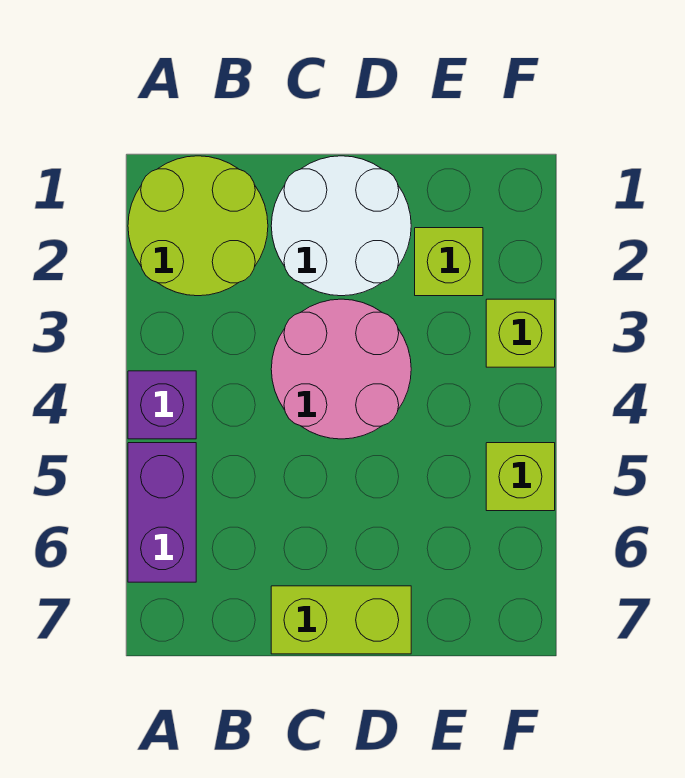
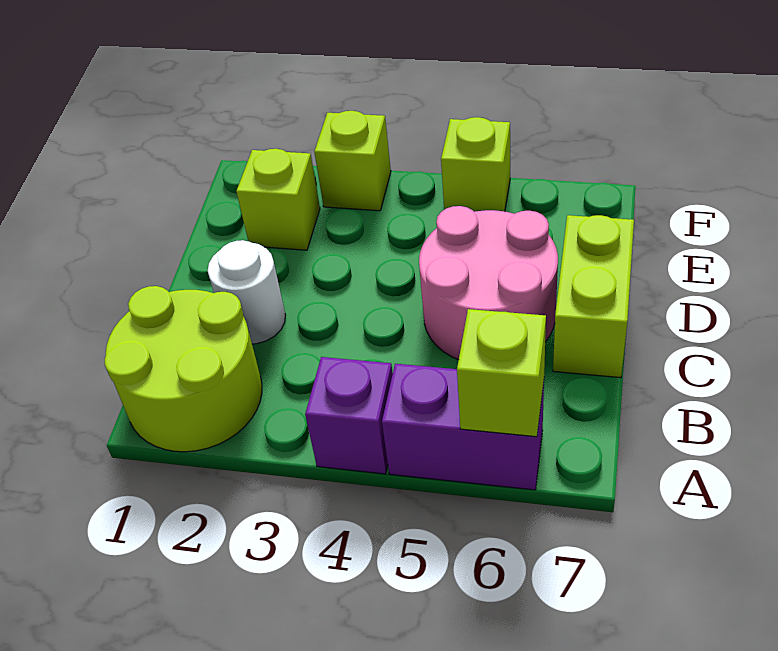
none -> lime 1x1 brick [457,309,546,437]
white 2x2 round brick [271,156,411,296] -> white 1x1 round brick [208,240,285,344]
pink 2x2 round brick [271,299,411,439] -> pink 2x2 round brick moved to [419,206,558,360]

